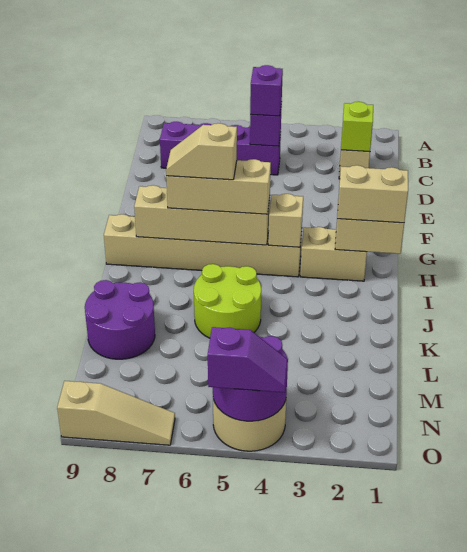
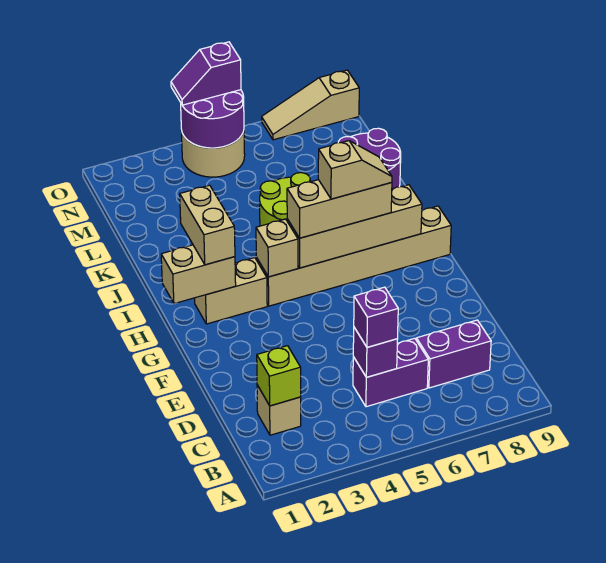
tan 1x2 brick [337,165,408,223] -> tan 1x2 brick turned to [180,185,235,265]

